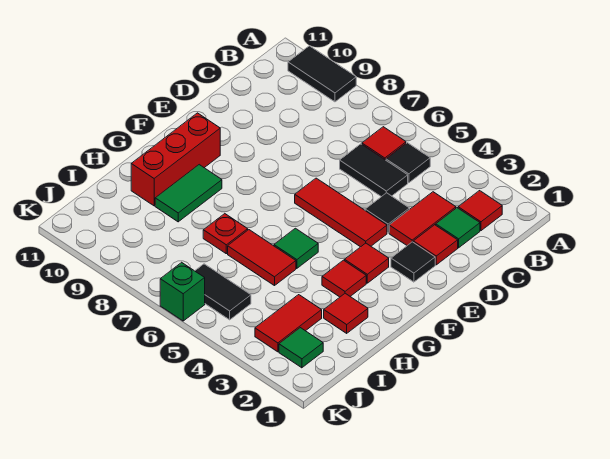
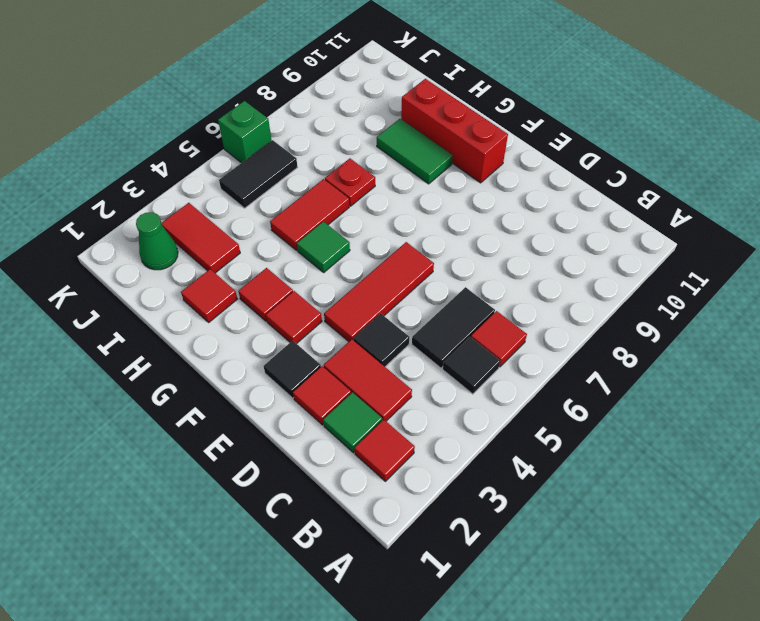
black 1x2 tile [288,46,356,102] -> none
green 1x1 tile [279,328,323,368] -> green 1x1 cone [136,212,178,270]

